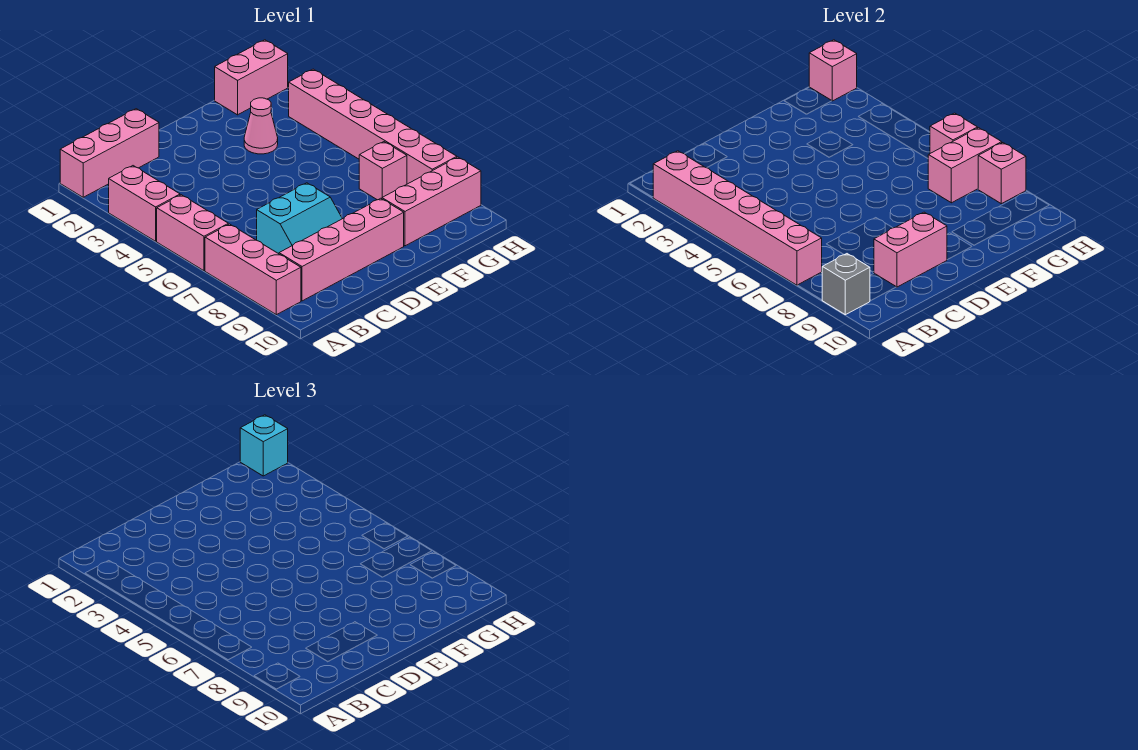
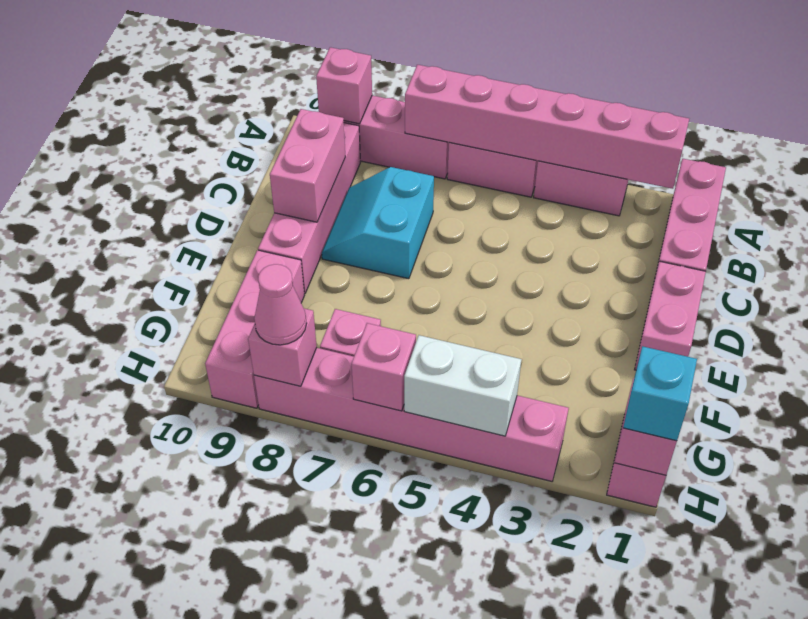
grey 1x1 brick [822,254,870,315] -> pink 1x1 brick [316,47,372,124]
pink 1x1 cone [244,98,278,154] -> pink 1x1 cone moved to [254,264,307,345]
pink 1x2 brick [928,128,1002,203] -> pink 1x2 brick moved to [635,261,706,370]
none -> white 1x2 brick [404,335,521,436]

